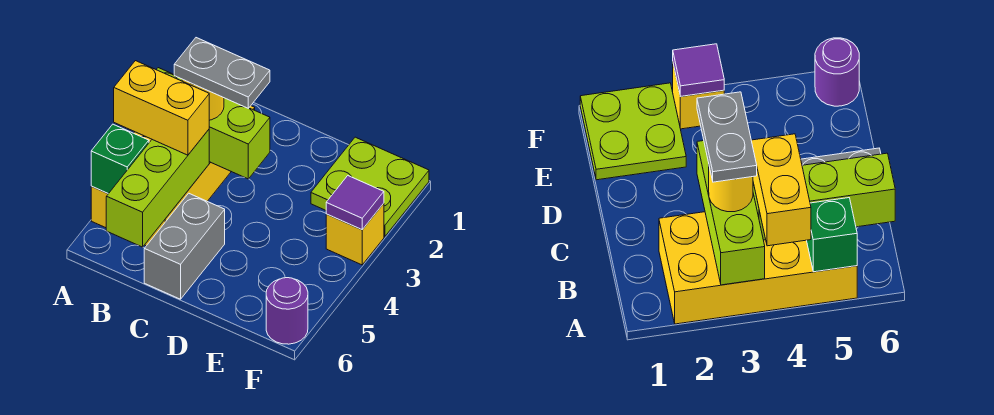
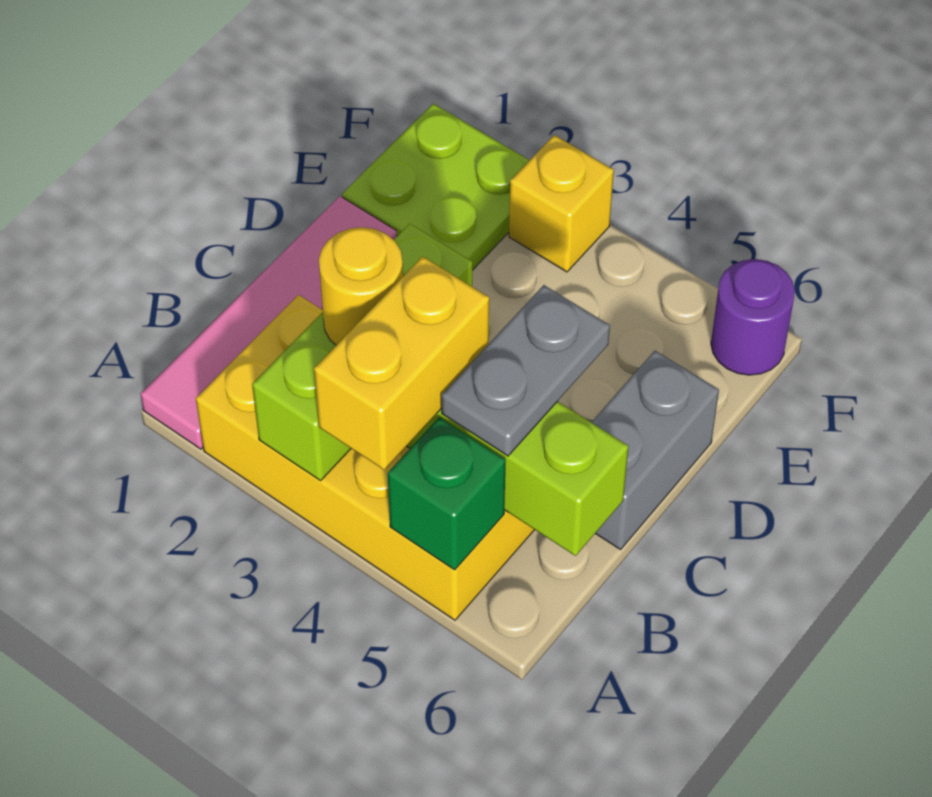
none -> pink 1x4 tile [140,196,397,449]
grey 1x2 plate [174,38,270,108] -> grey 1x2 plate moved to [441,285,610,456]
grey 1x2 brick [144,193,225,299] -> grey 1x2 brick turned to [591,351,719,550]
purple 1x1 tile [326,176,384,230] -> none

